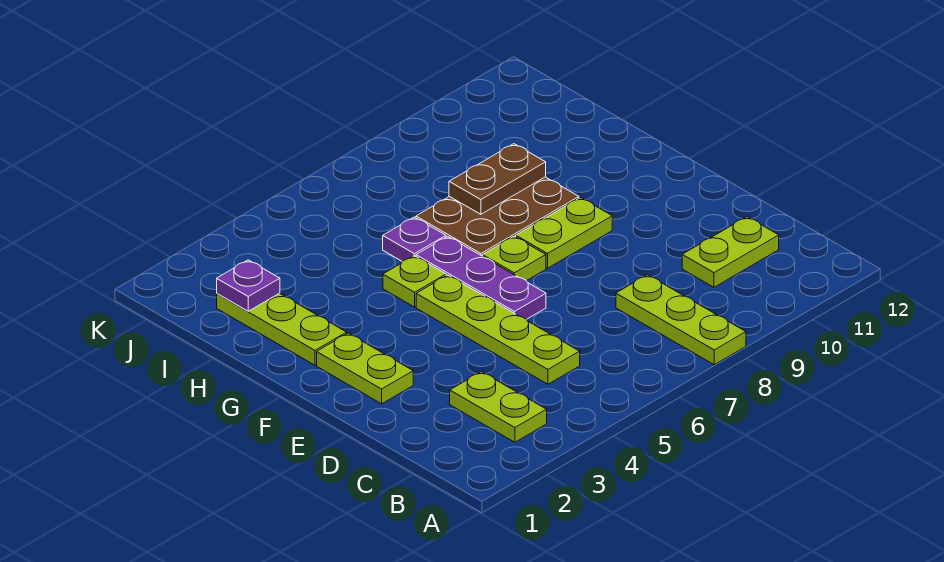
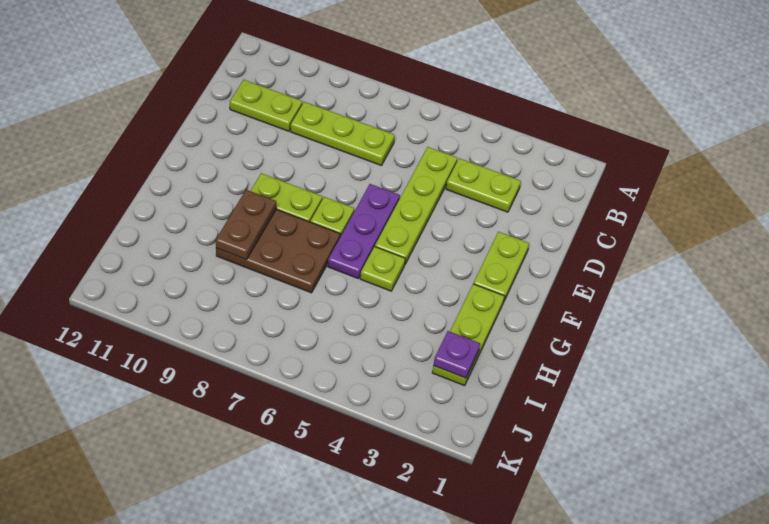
lime 1x3 plate [616,275,746,365] -> lime 1x3 plate turned to [291,102,395,166]
lime 1x2 plate [450,372,547,442] -> lime 1x2 plate turned to [446,158,521,212]
purple 1x1 plate [383,217,446,262] -> none
brown 1x2 plate [449,144,546,214] -> brown 1x2 plate turned to [216,190,276,260]

